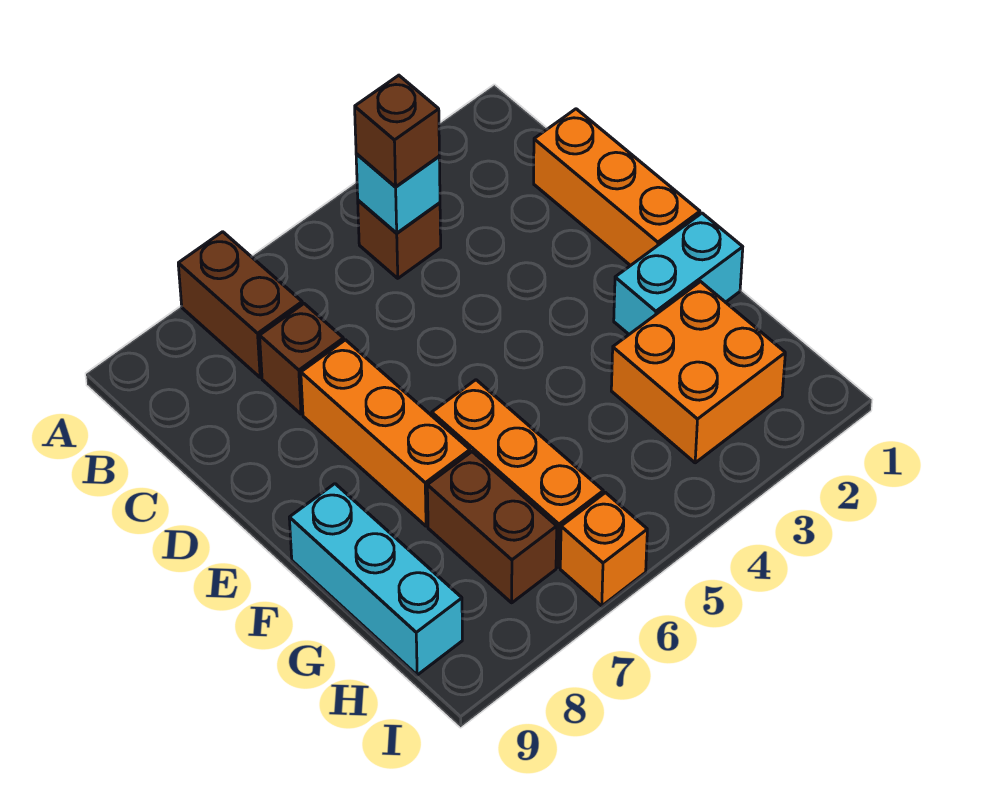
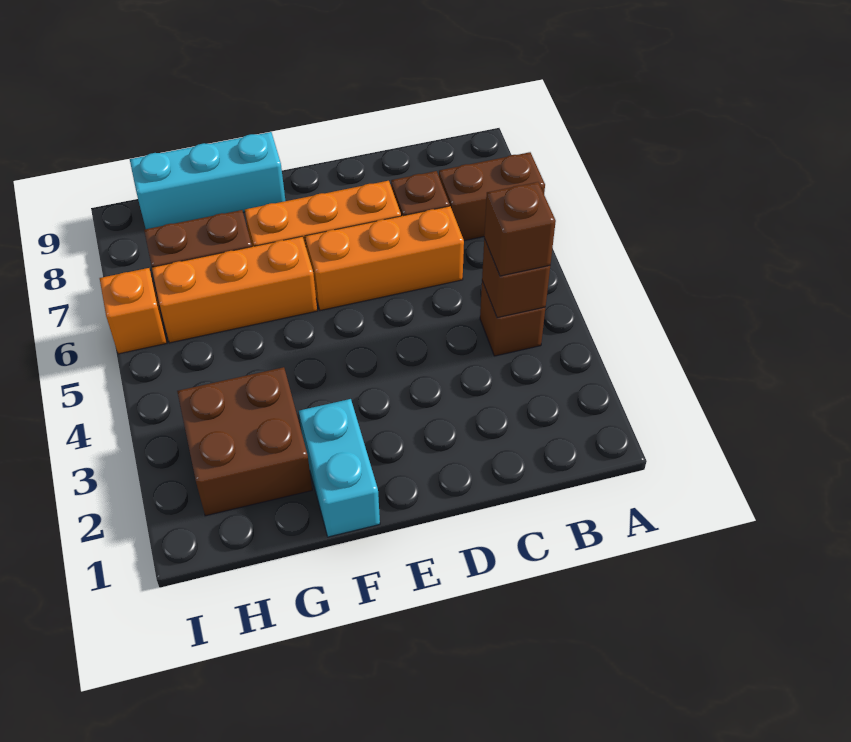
cyan 1x1 brick [356,154,440,233] -> brown 1x1 brick [482,239,550,318]
orange 1x3 brick [534,109,700,266] -> orange 1x3 brick moved to [305,206,464,310]
orange 2x2 brick [611,282,785,463] -> brown 2x2 brick [177,367,312,516]

